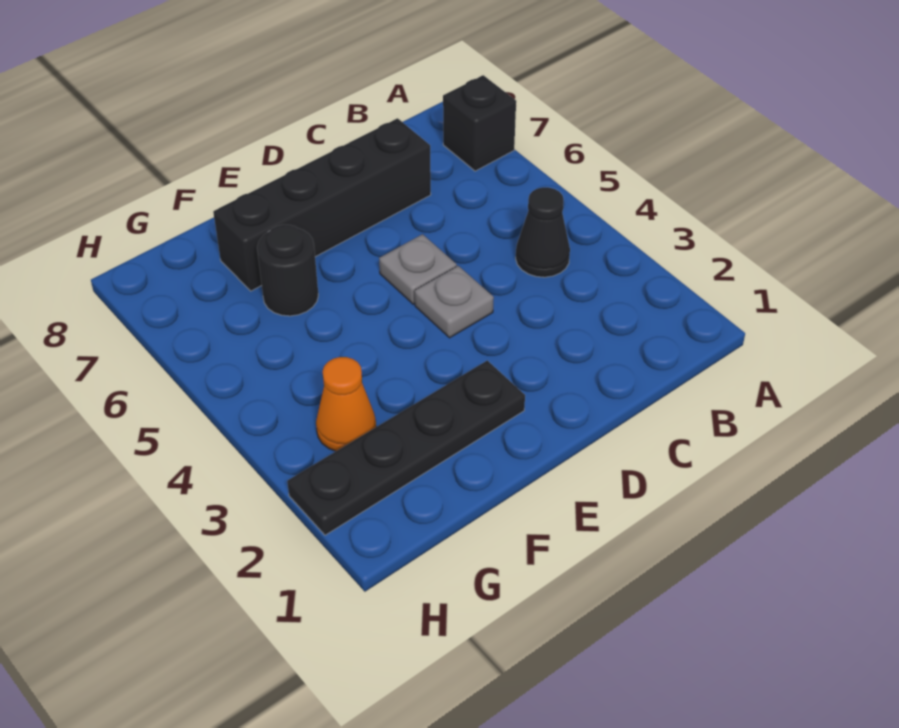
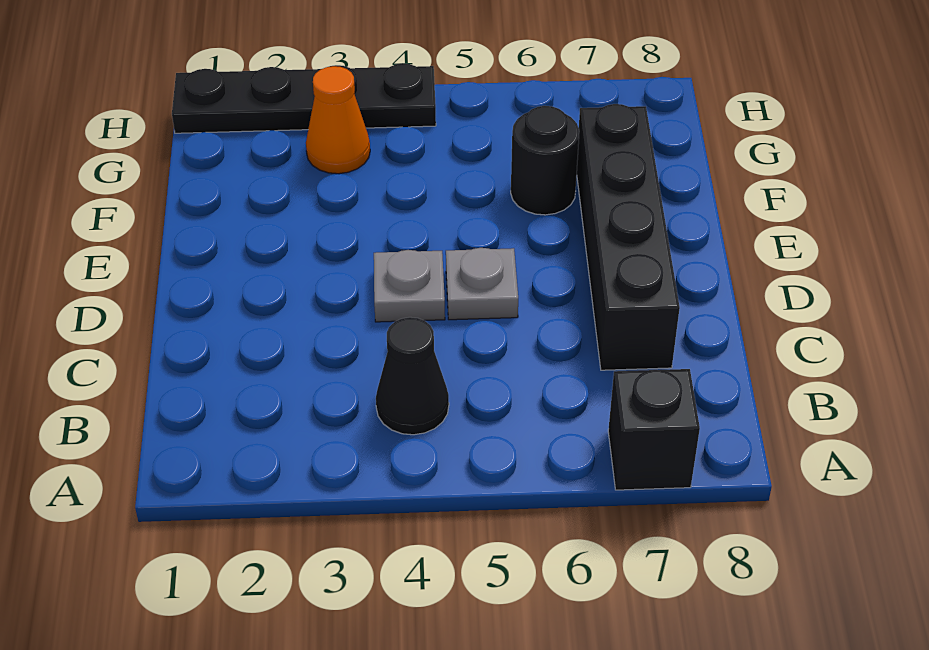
black 1x4 plate [287,360,525,535] -> black 1x4 plate turned to [172,63,436,133]

